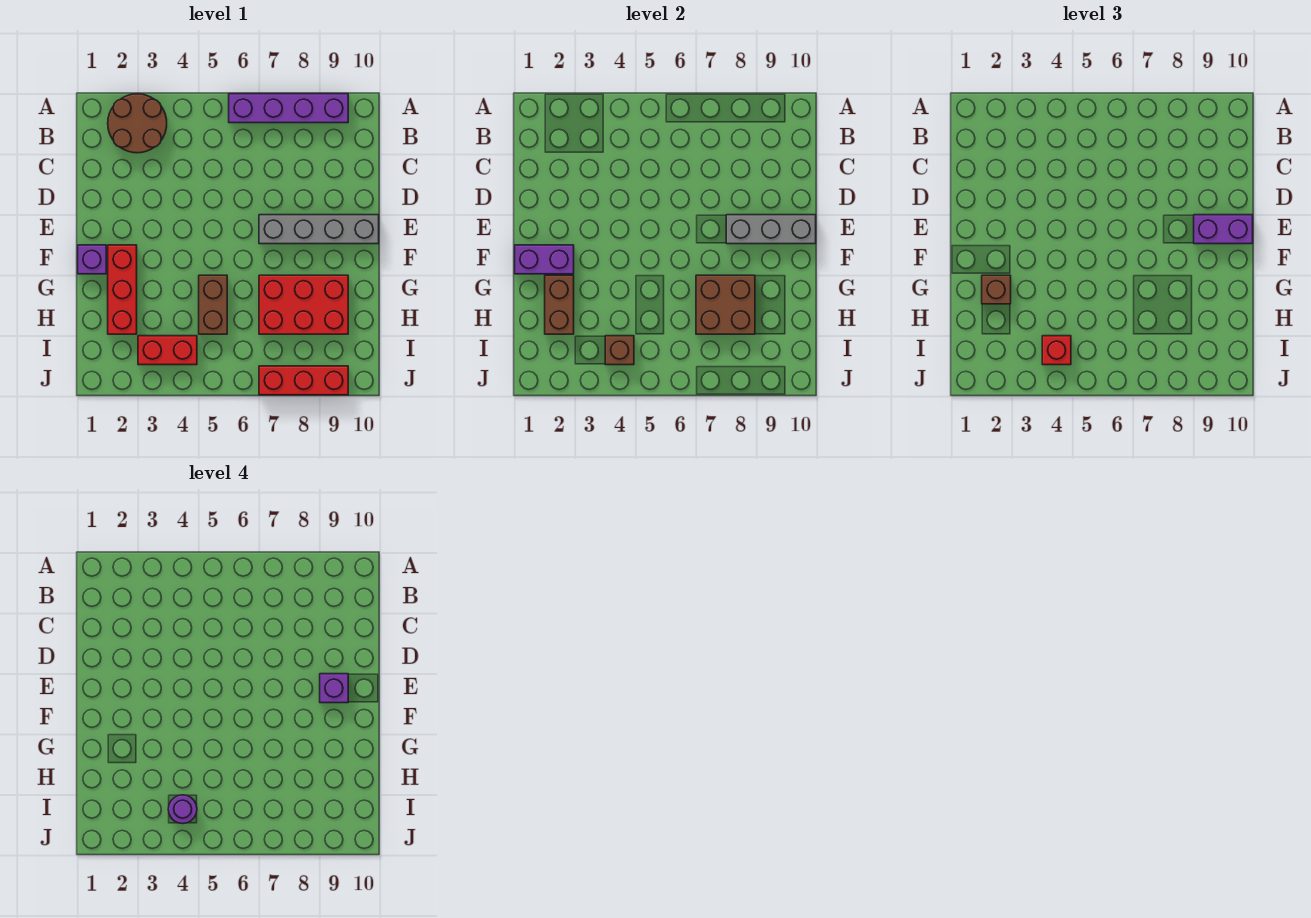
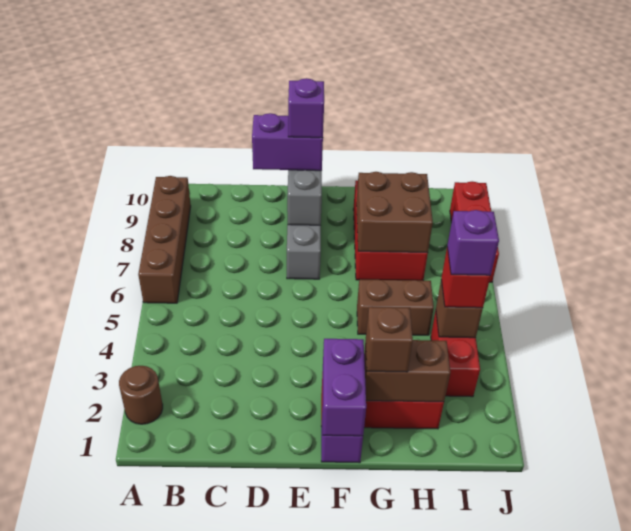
brown 2x2 round brick [108,94,167,153] -> brown 1x1 round brick [119,366,163,424]
purple 1x4 brick [229,94,348,123] -> brown 1x4 brick [138,176,191,303]
purple 1x2 brick [1194,215,1253,244] -> purple 1x2 brick turned to [252,113,323,171]
purple 1x1 round brick [168,795,197,824] -> purple 1x1 brick [447,210,499,276]

